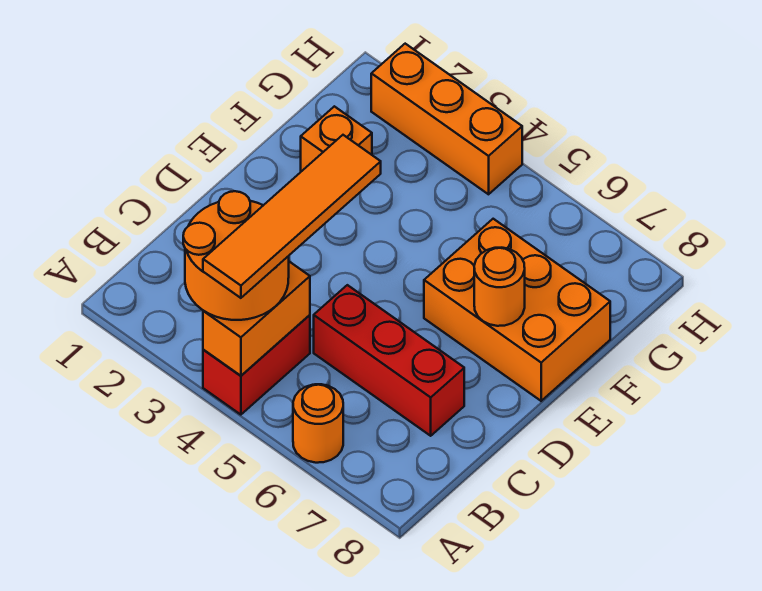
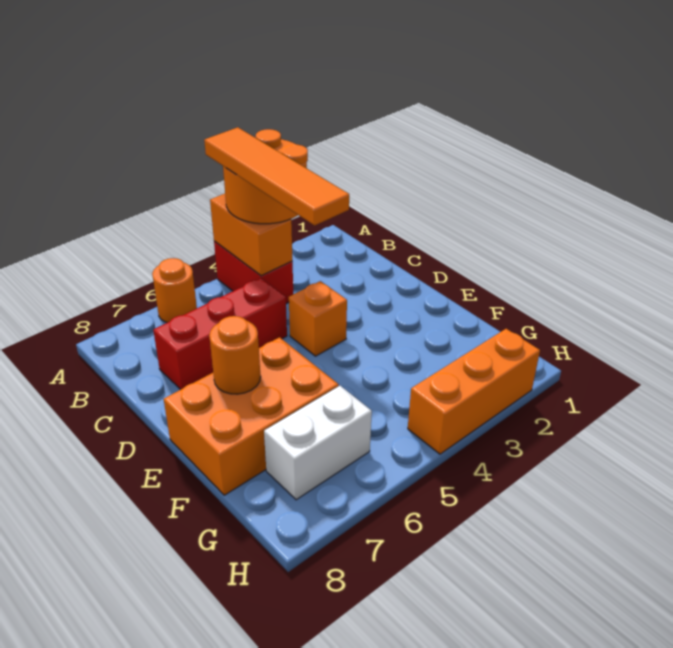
orange 1x1 brick [301,106,372,171] -> orange 1x1 brick moved to [289,281,347,356]
none -> white 1x2 brick [264,386,372,500]

